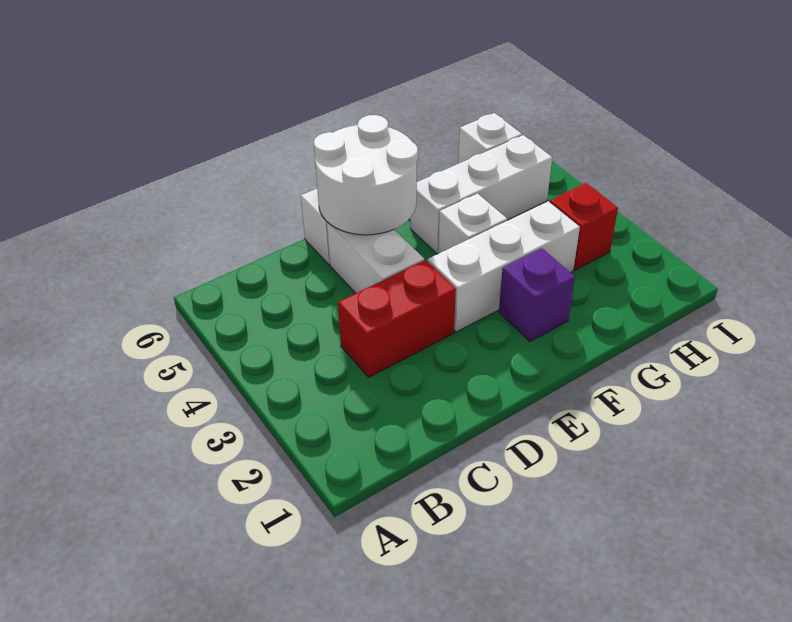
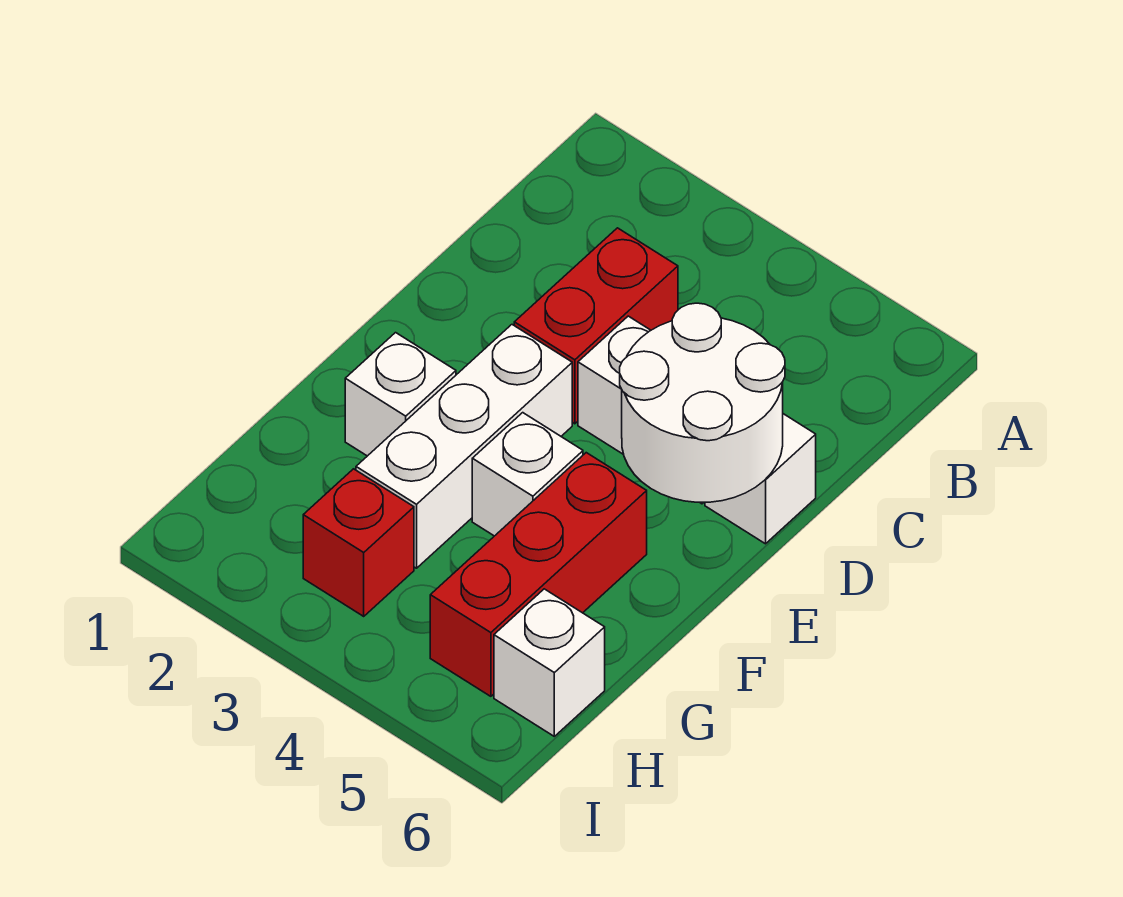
purple 1x1 brick [499,248,575,341] -> white 1x1 brick [345,333,456,456]
white 1x3 brick [410,135,552,254] -> red 1x3 brick [430,453,647,696]

